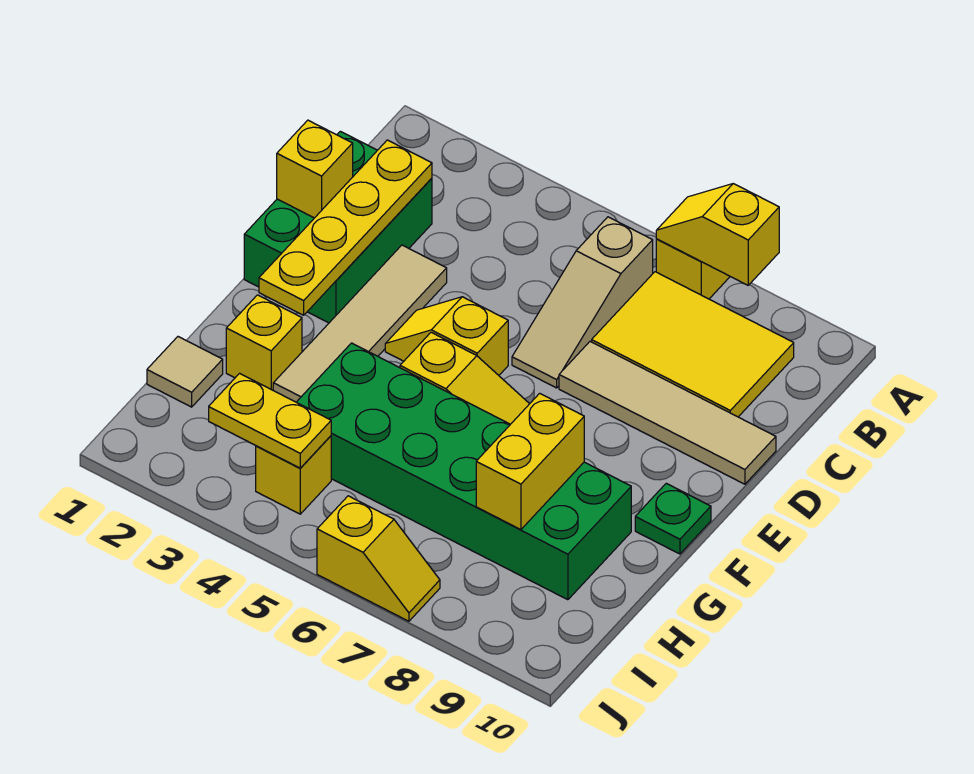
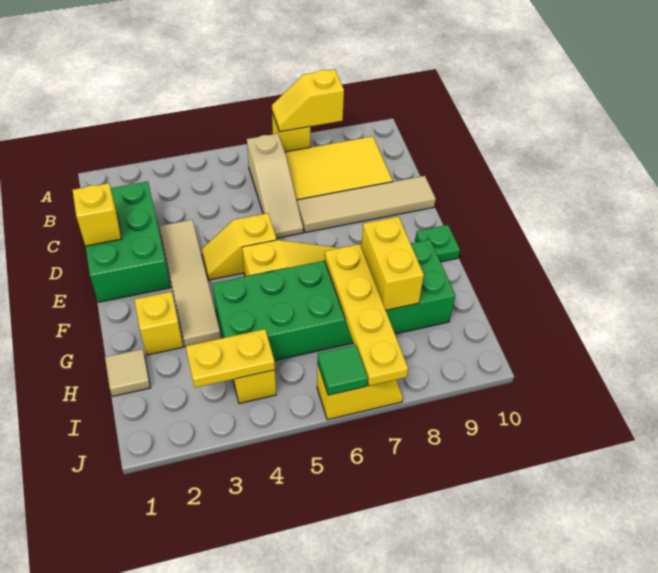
yellow 1x4 plate [259,140,432,315] -> yellow 1x4 plate moved to [325,244,408,386]
none -> green 1x1 tile [318,345,368,395]

